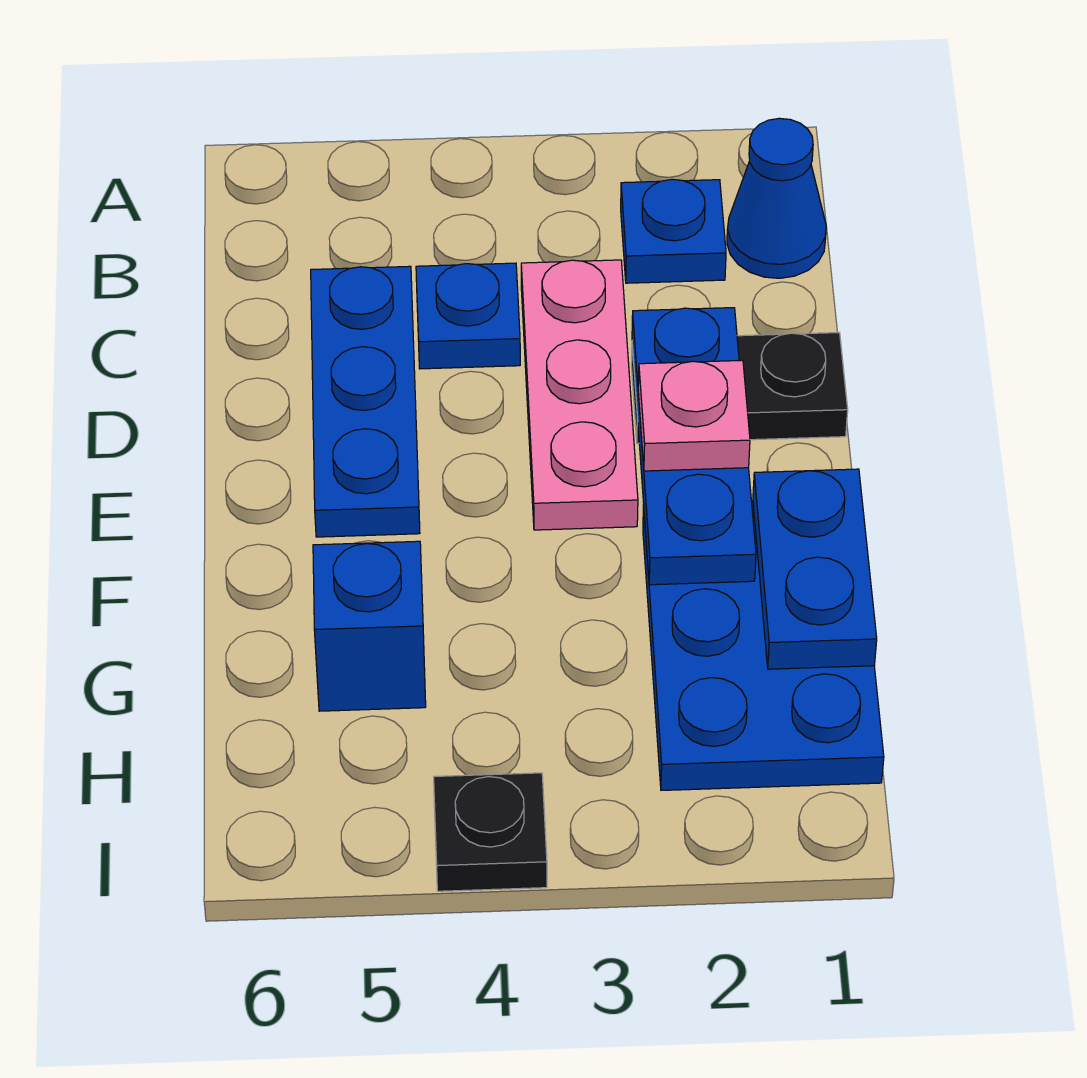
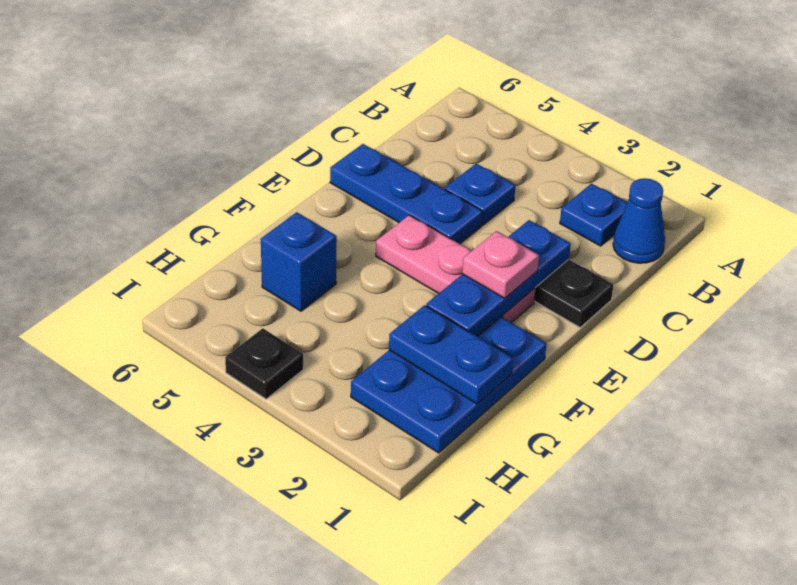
pink 1x3 plate [521,260,638,530] -> pink 1x3 plate turned to [376,215,536,323]
blue 1x3 plate [311,266,420,537] -> blue 1x3 plate turned to [330,144,483,244]
blue 1x2 plate [753,469,877,669] -> blue 1x2 plate turned to [389,305,513,404]

